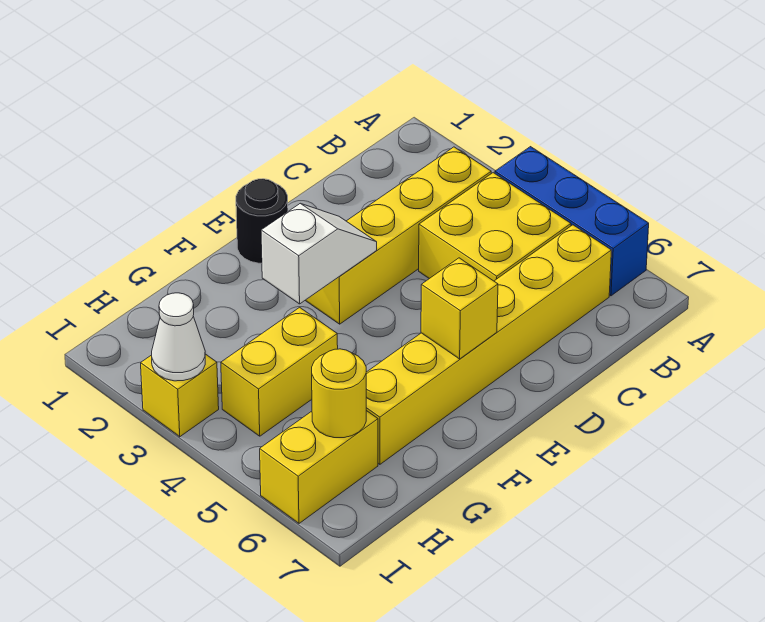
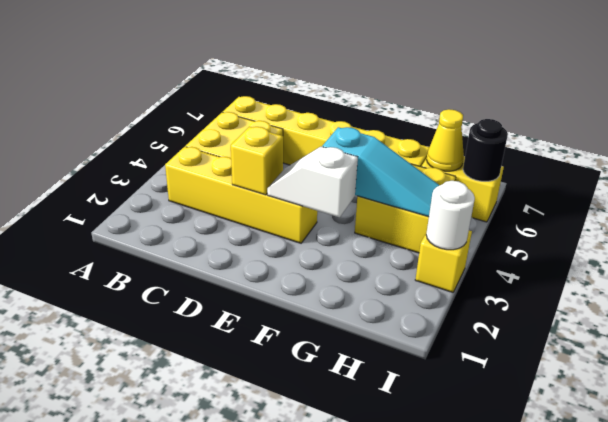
blue 1x3 brick [495,147,649,296] -> none
black 1x1 round brick [236,179,288,263] -> black 1x1 round brick moved to [463,119,508,181]
yellow 1x1 brick [421,258,498,359] -> yellow 1x1 brick moved to [231,127,283,195]
none -> cyan 1x3 slope [322,127,439,217]
yellow 1x2 brick [221,307,338,436] -> yellow 2x2 brick [355,164,456,253]
yellow 1x1 round brick [312,349,366,438] -> yellow 1x1 cone [427,109,464,171]
white 1x1 cone [152,293,205,381] -> white 1x1 round brick [426,181,475,250]

